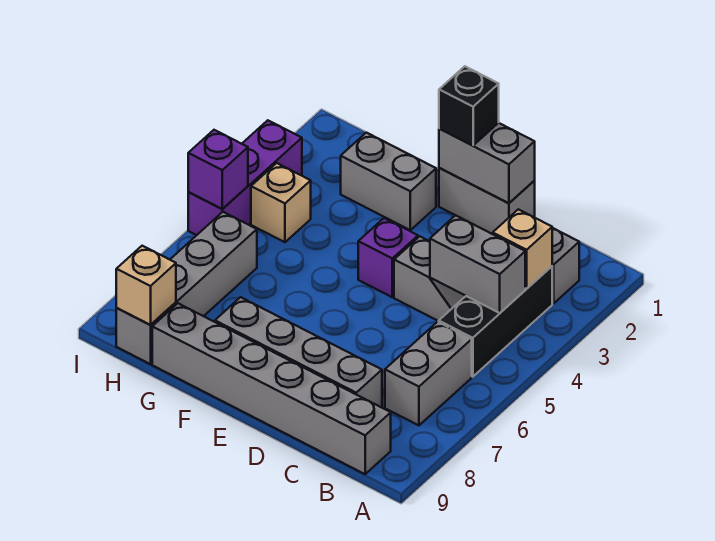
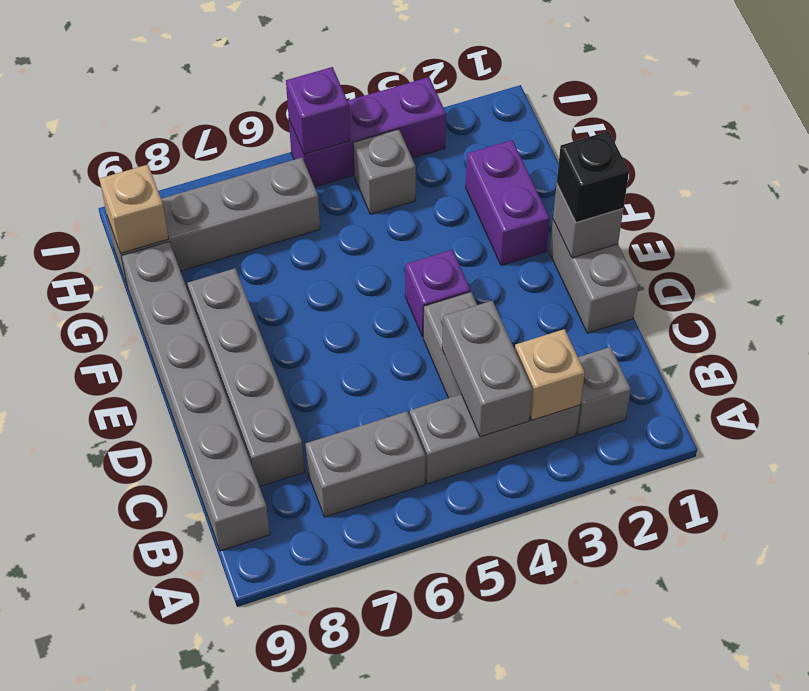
black 1x3 brick [439,266,552,377] -> grey 1x3 brick [410,394,580,484]
grey 1x2 brick [439,123,535,203] -> grey 1x1 brick [553,184,623,258]
grey 1x2 brick [341,133,436,230] -> purple 1x2 brick [466,140,550,265]
tan 1x1 brick [251,163,311,242] -> grey 1x1 brick [353,129,416,214]

